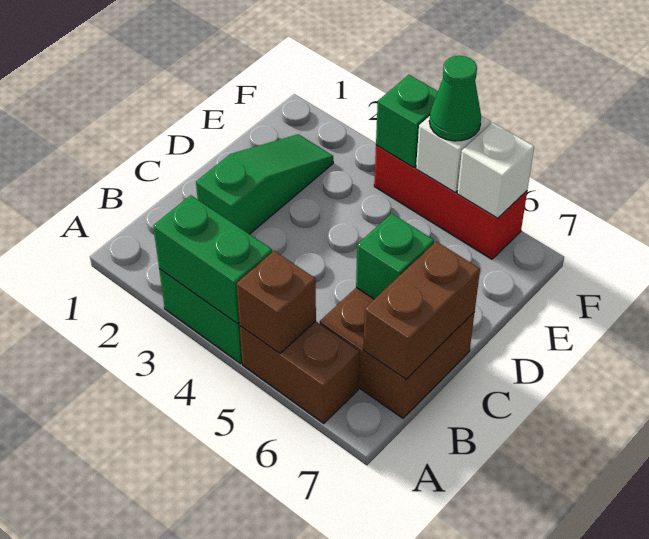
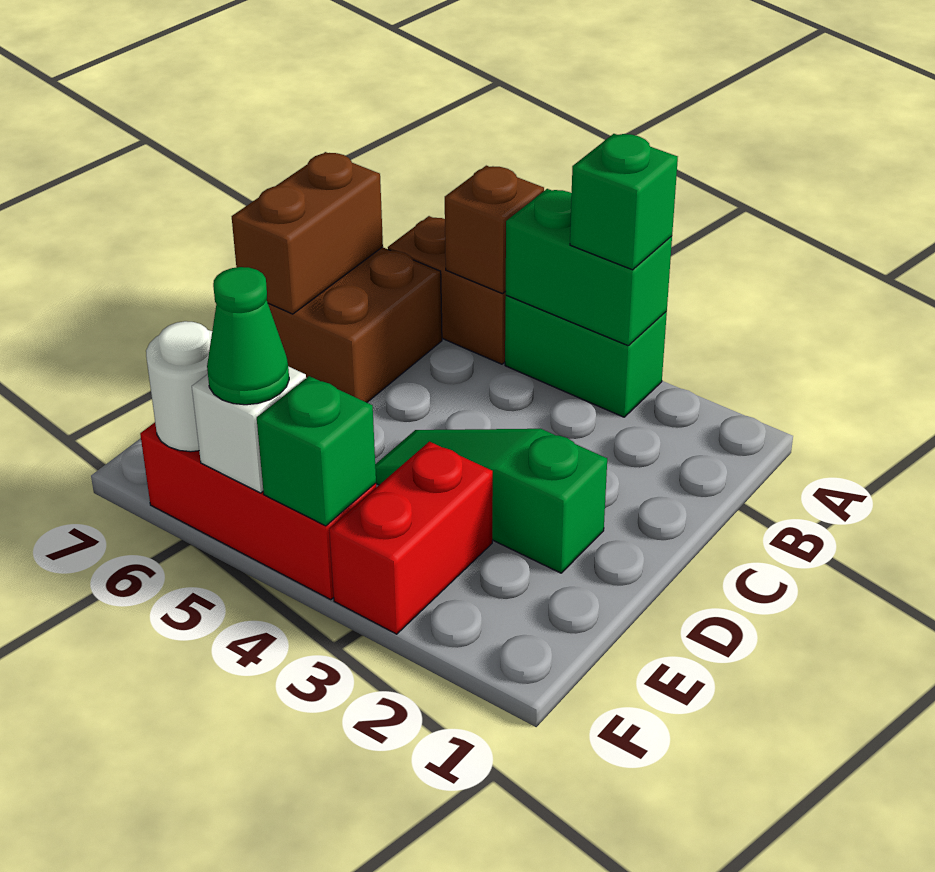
green 1x3 slope [196,134,333,234] -> green 1x3 slope turned to [375,429,607,573]
green 1x1 brick [356,214,434,299] -> green 1x1 brick moved to [570,134,678,270]
none -> red 1x2 brick [329,442,493,634]
white 1x1 brick [457,123,534,218] -> white 1x1 round brick [146,321,212,452]

